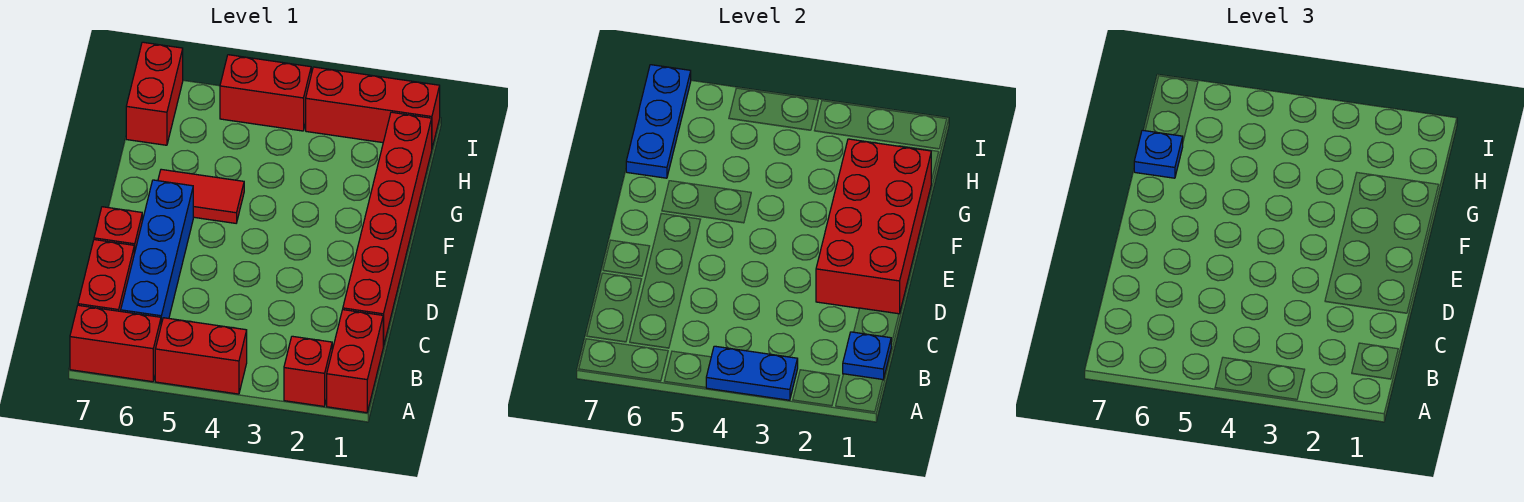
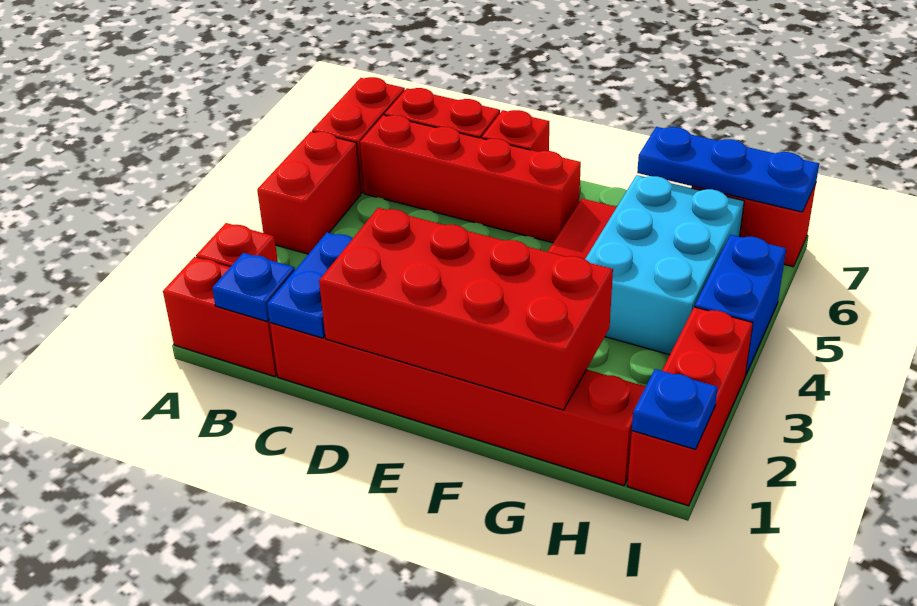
blue 1x2 plate [706,346,798,400] -> blue 1x2 plate moved to [267,232,353,338]
blue 1x4 brick [121,180,193,324] -> red 1x4 brick [360,115,581,243]
none -> cyan 2x3 brick [585,175,744,355]
blue 1x1 plate [1134,130,1183,178] -> blue 1x1 plate moved to [632,369,718,449]
red 1x2 brick [220,55,311,131] -> blue 1x2 brick [695,235,786,376]

